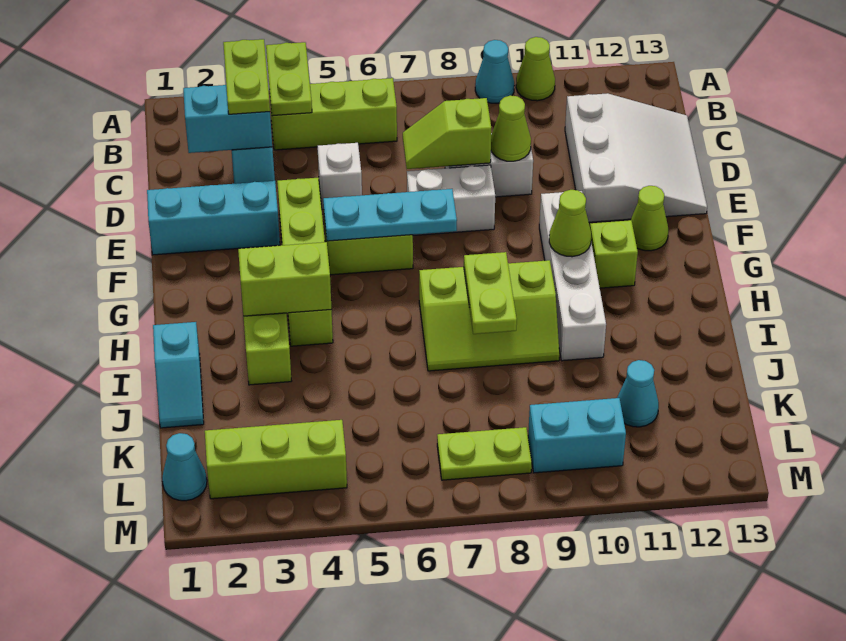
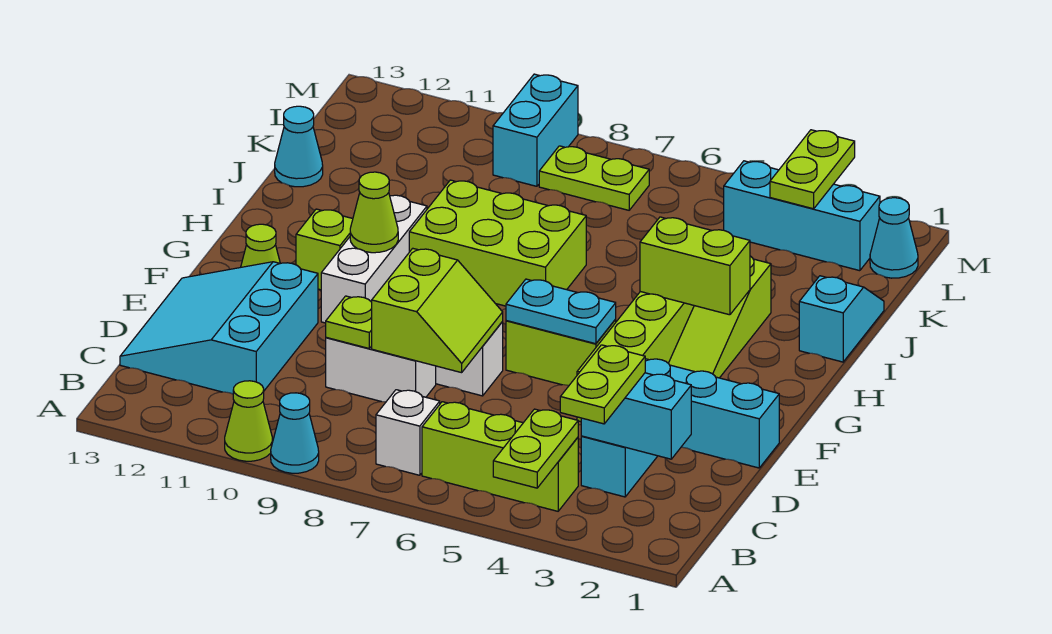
white 3x3 slope [565,93,707,222] -> cyan 3x3 slope [120,262,318,394]
white 1x1 brick [317,143,362,210] -> white 1x1 brick moved to [376,390,440,475]
lime 1x2 slope [403,98,491,169] -> lime 2x2 slope [372,248,503,373]
lime 1x1 cone [491,95,531,161] -> lime 1x1 plate [326,296,372,348]
cyan 1x3 plate [323,189,457,241] -> cyan 1x2 plate [506,279,616,344]
white 1x4 brick [539,191,606,361] -> white 1x3 brick [321,195,427,323]
lime 2x3 slope [419,260,559,371] -> lime 2x3 brick [409,180,586,306]
lime 1x2 plate [464,252,517,334] -> lime 1x2 plate moved to [770,130,855,209]
cyan 1x1 cone [617,360,659,427] -> cyan 1x1 cone moved to [275,106,323,187]
lime 1x3 brick [205,420,347,499] -> cyan 1x3 brick [724,161,880,271]
cyan 1x2 brick [528,398,626,473] -> cyan 1x2 brick turned to [493,74,578,186]

